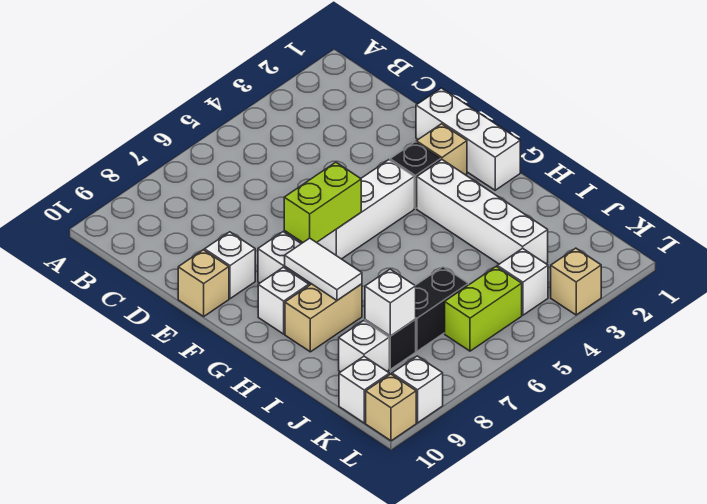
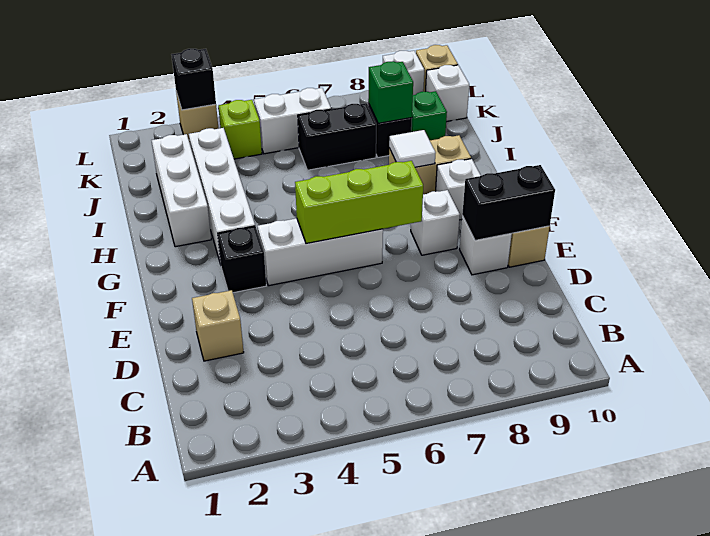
white 1x3 brick [416,88,520,190] -> white 1x3 brick moved to [152,134,211,247]
none -> black 1x2 brick [462,165,555,240]
tan 1x1 brick [416,124,467,175] -> tan 1x1 brick moved to [192,290,244,361]
lime 1x2 brick [284,162,361,243] -> lime 1x3 brick [295,161,423,243]
white 1x2 tile [285,238,362,300] -> white 1x1 tile [389,130,436,167]
white 1x1 brick [365,269,416,336] -> green 1x1 brick [368,61,413,123]
white 1x1 brick [339,321,389,372] -> green 1x1 brick [411,91,447,140]
white 1x1 brick [497,248,548,315] -> lime 1x1 brick [218,100,262,159]
lime 1x2 brick [445,267,522,351] -> white 1x2 brick [254,88,331,154]
none -> black 1x1 brick [171,49,216,110]

